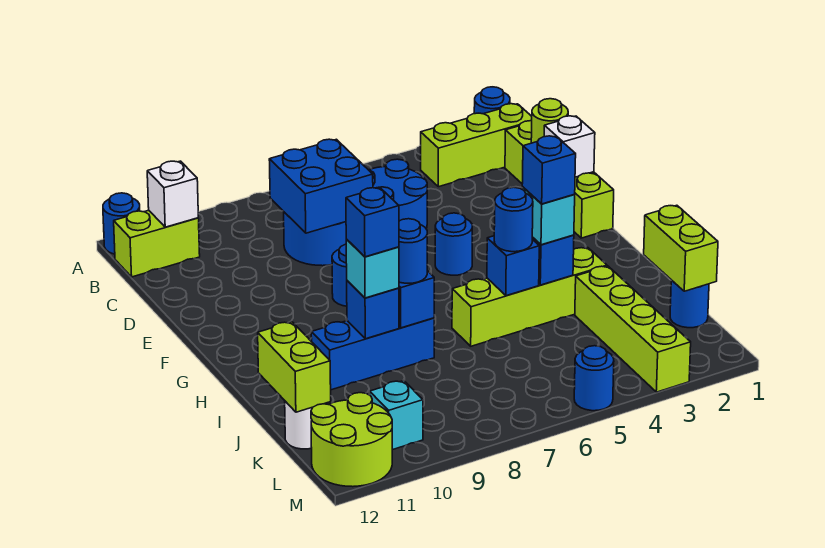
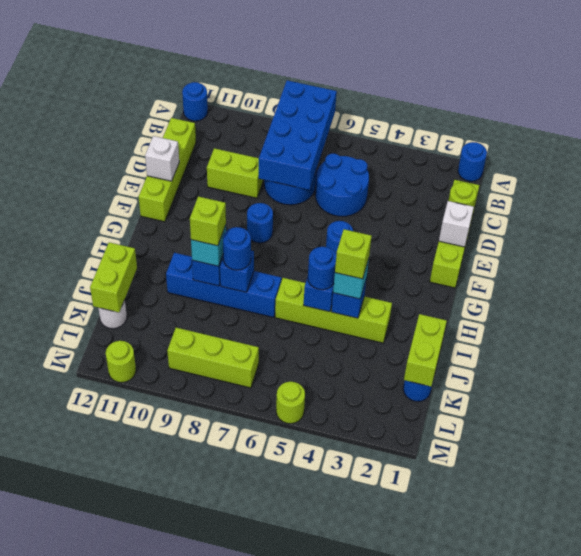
lime 1x3 brick [421,104,532,187] -> lime 1x3 brick moved to [167,328,259,388]
lime 1x2 brick [114,210,200,277] -> lime 1x2 brick moved to [207,148,263,198]
white 1x1 brick [147,161,198,227] -> white 1x1 brick moved to [145,136,179,181]
blue 2x2 brick [269,139,373,233] -> blue 2x4 brick [259,80,337,190]
blue 1x1 brick [522,136,576,204] -> lime 1x1 brick [335,229,372,279]
blue 1x3 brick [311,318,434,390] -> blue 1x4 brick [166,253,281,317]
blue 1x1 brick [346,188,399,257] -> lime 1x1 brick [190,197,226,246]
lime 1x4 brick [575,266,691,392] -> lime 1x4 brick moved to [139,118,196,222]
cyan 1x1 brick [370,381,423,450] -> none
lime 2x2 round brick [311,393,392,487] -> lime 1x1 round brick [106,341,136,382]
blue 1x1 round brick [574,346,614,411] -> lime 1x1 round brick [276,382,305,424]

